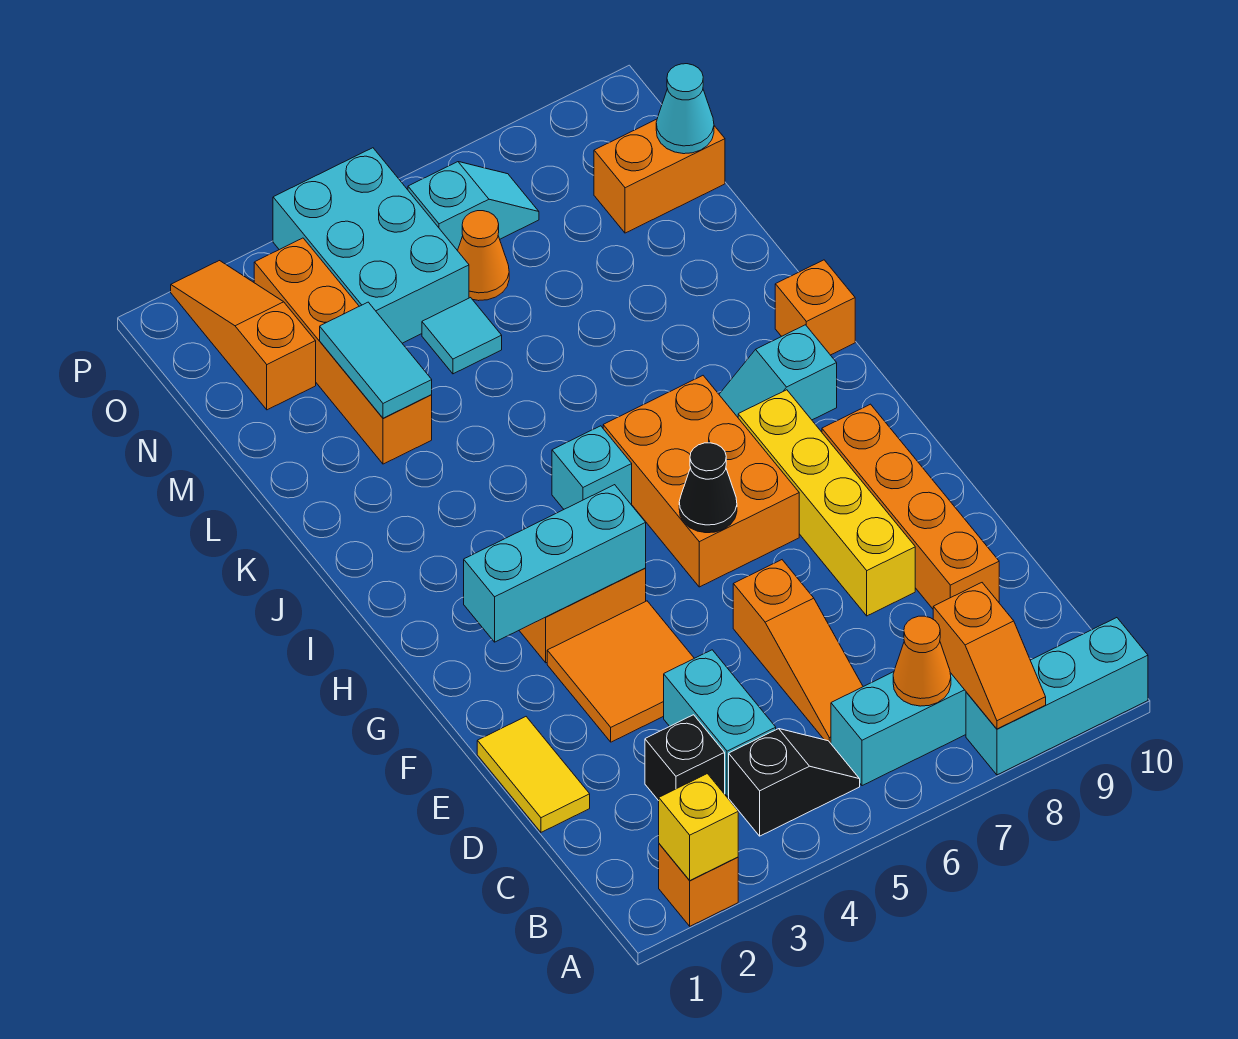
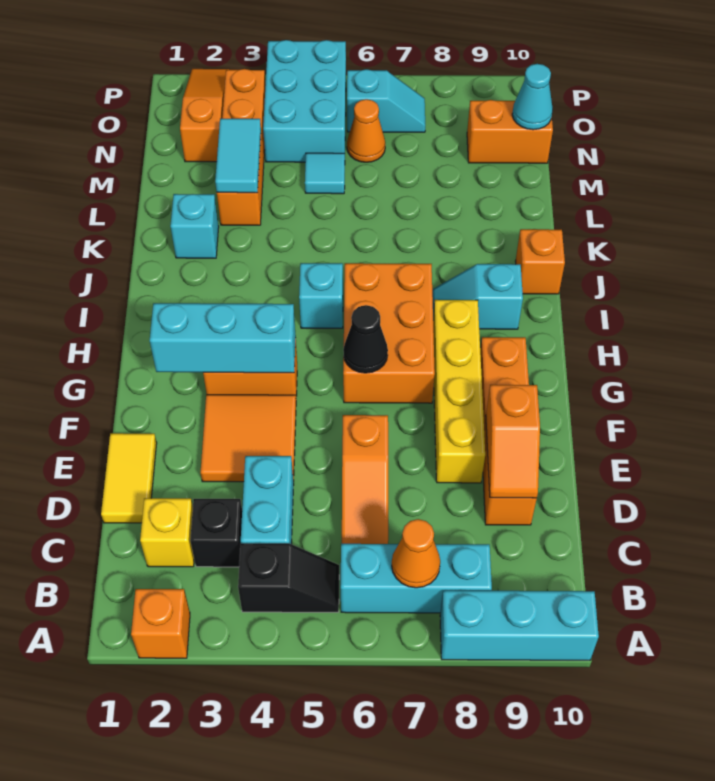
yellow 1x1 brick [659,774,738,880] -> yellow 1x1 brick moved to [140,498,194,567]
orange 1x2 slope [933,583,1046,729] -> orange 1x2 slope moved to [486,385,540,498]
none -> cyan 1x1 brick [170,194,219,258]

